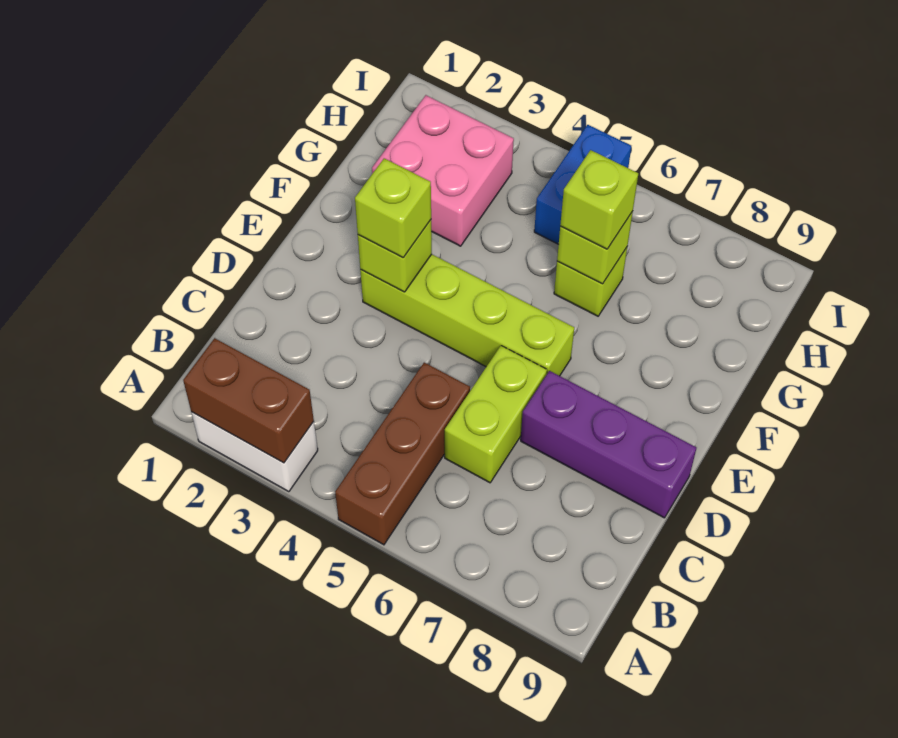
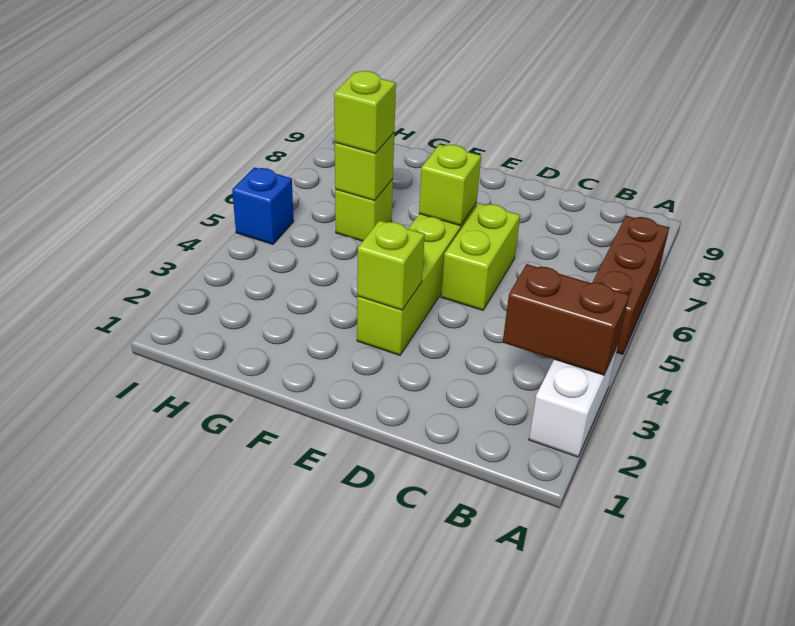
brown 1x2 brick [183,338,314,463] -> brown 1x2 brick turned to [503,264,629,375]
brown 1x3 brick [335,362,470,545] -> brown 1x3 brick turned to [592,216,669,354]
lime 1x2 brick [445,346,547,483] -> lime 1x2 brick turned to [441,203,520,310]
purple 1x3 brick [521,371,696,518] -> none
lime 1x1 brick [355,158,431,258] -> lime 1x1 brick moved to [419,144,481,226]
pink 2x2 brick [372,95,514,246] -> none
blue 1x2 brick [534,125,631,244] -> blue 1x1 brick [232,167,294,244]

